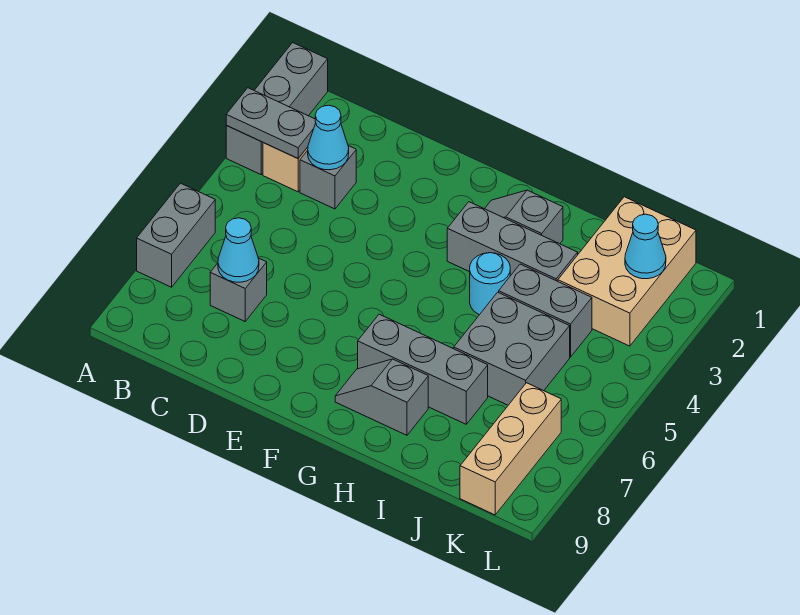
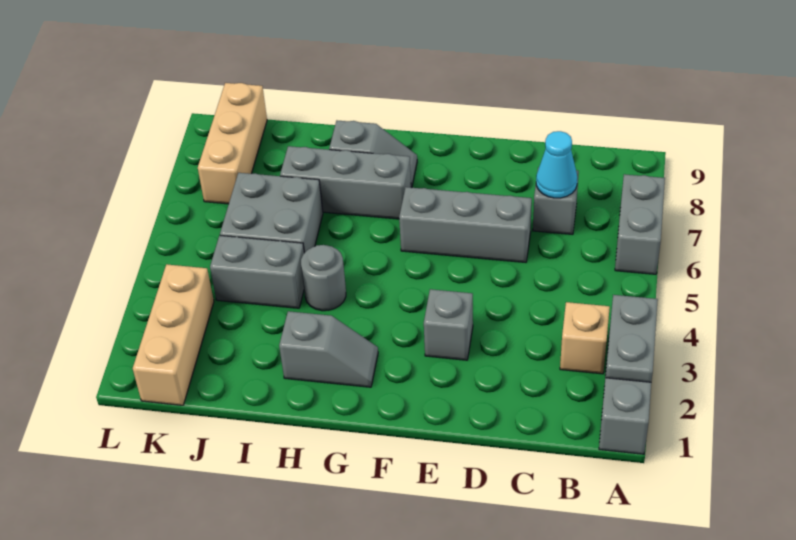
grey 1x2 plate [226,88,316,158] -> grey 1x2 plate turned to [606,295,658,382]
grey 1x1 brick [300,146,356,209] -> grey 1x1 brick moved to [424,289,473,360]
cyan 1x1 cone [308,105,349,170] -> none
grey 1x3 brick [447,202,578,281] -> grey 1x3 brick moved to [399,187,532,262]
cyan 1x1 round brick [470,253,510,315] -> grey 1x1 round brick [301,245,346,311]
tan 2x3 brick [558,197,696,346] -> tan 1x3 brick [133,264,214,405]
cyan 1x1 cone [625,214,666,279] -> none

